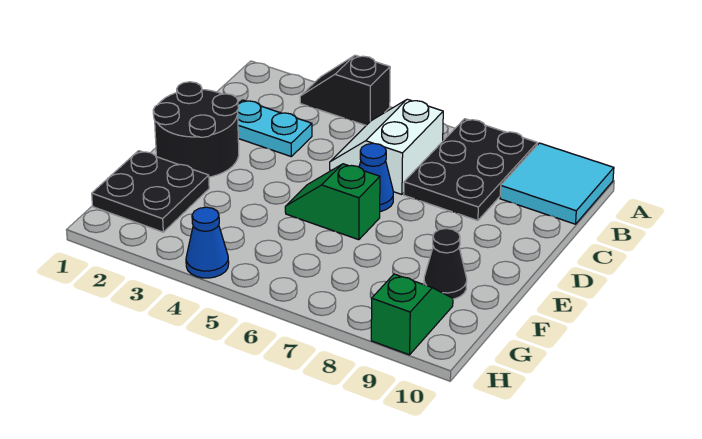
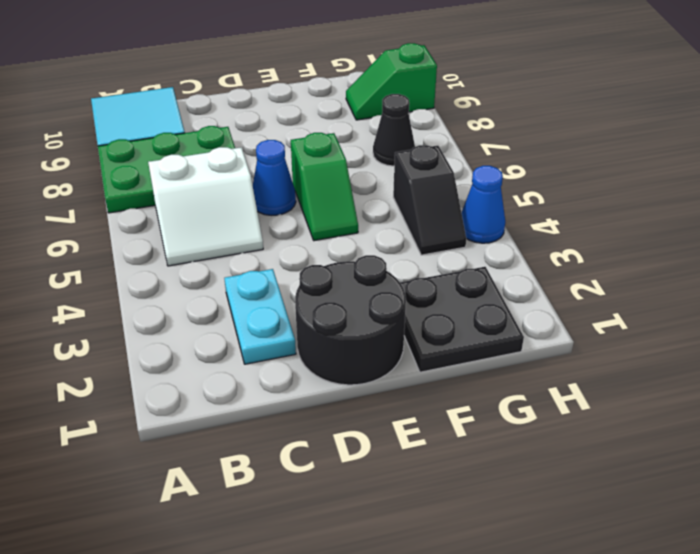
black 1x2 slope [300,55,390,125] -> black 1x2 slope moved to [393,145,466,255]
black 2x3 plate [404,119,537,221] -> green 2x3 plate [98,126,235,213]
black 1x1 cone [424,229,467,299] -> black 1x1 cone moved to [373,94,415,166]

